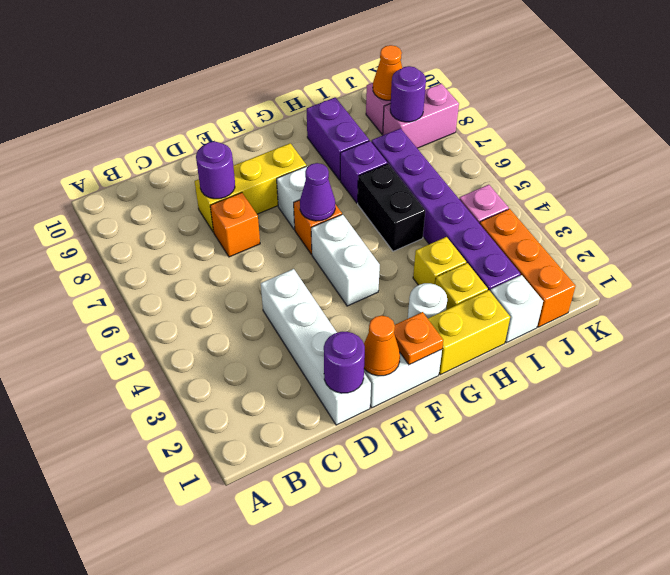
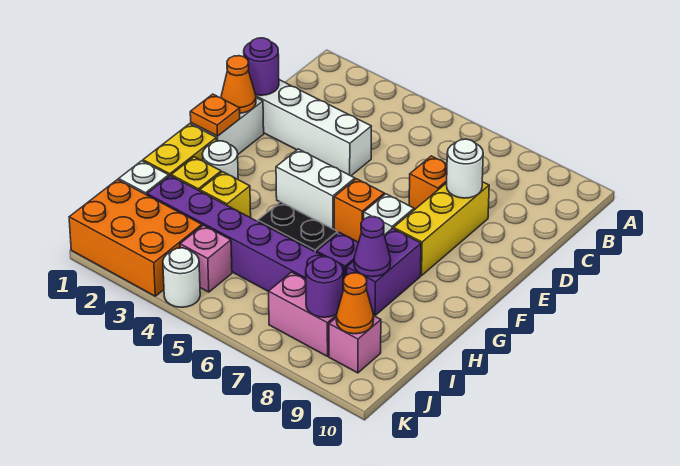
purple 1x1 round brick [196,141,235,199] -> white 1x1 round brick [447,139,483,198]
purple 1x1 cone [300,163,335,221] -> purple 1x1 cone moved to [354,217,391,277]
purple 1x2 brick [307,97,369,180] -> purple 1x2 brick turned to [347,229,421,315]
orange 1x3 brick [480,209,576,327] -> orange 2x3 brick [69,180,202,296]
pink 1x2 brick [383,84,459,148] -> pink 1x2 brick turned to [269,272,336,356]
none -> white 1x1 round brick [163,248,200,307]

